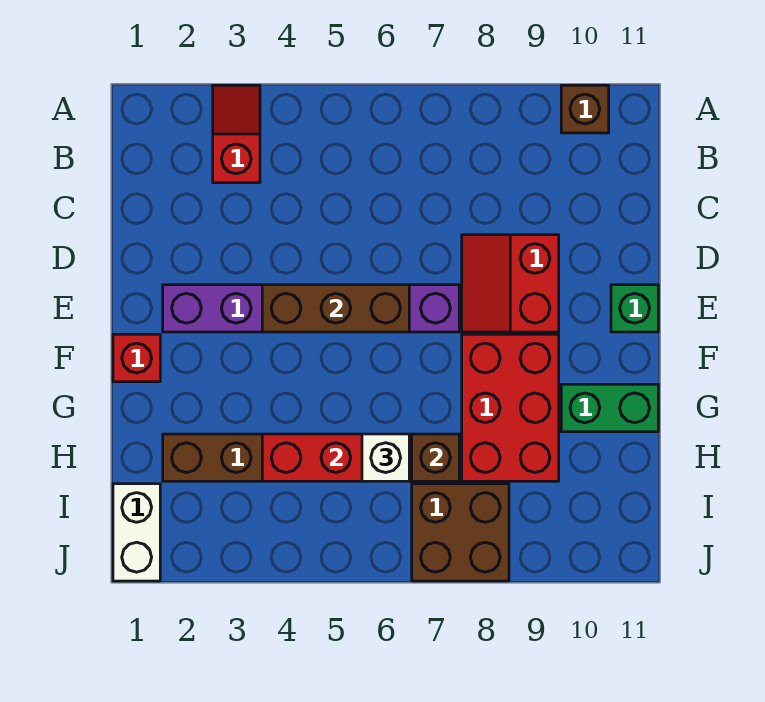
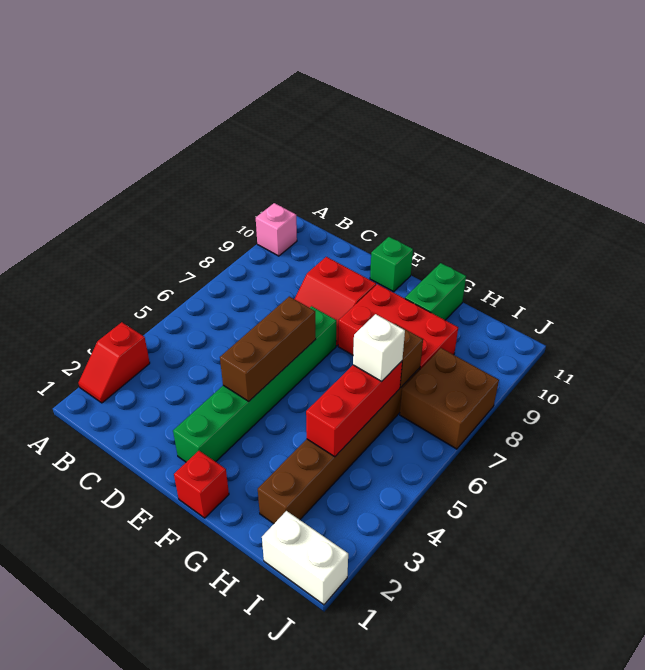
red 1x2 slope [213,85,260,183] -> red 1x2 slope turned to [78,322,150,403]
brown 1x1 brick [561,85,609,133] -> pink 1x1 brick [256,203,297,256]
purple 1x6 brick [163,285,459,332] -> green 1x6 brick [173,306,336,462]

